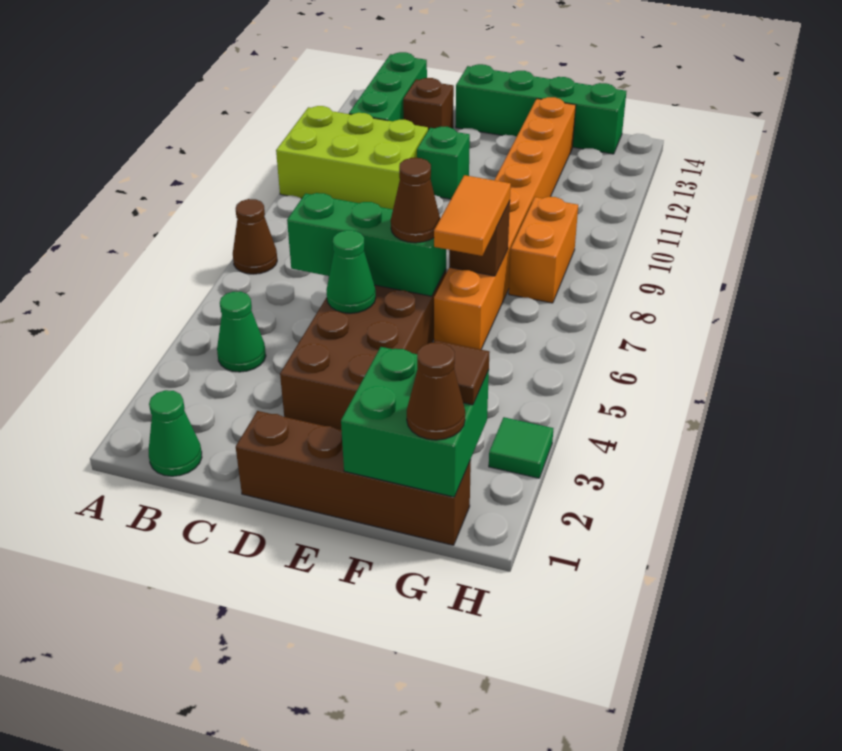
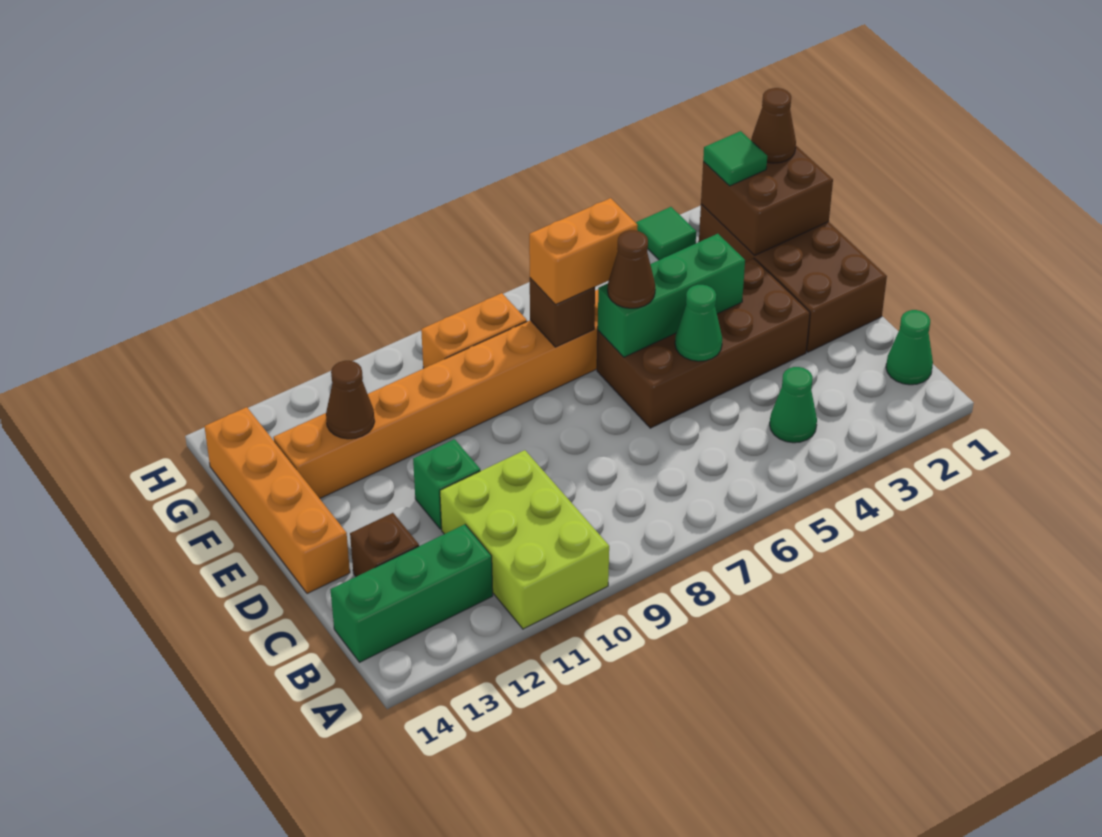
brown 1x1 cone [233,199,277,274] -> brown 1x1 cone moved to [326,361,375,439]
green 1x3 brick [287,193,446,296] -> green 1x3 brick turned to [598,234,745,357]
brown 1x4 brick [236,411,471,545] -> brown 2x4 brick [699,204,887,352]
green 1x4 brick [456,64,626,154] -> orange 1x4 brick [204,407,350,594]
green 2x2 brick [341,347,489,497] -> brown 2x2 brick [701,146,833,255]
orange 1x2 tile [434,175,511,256] -> orange 1x2 brick [529,198,638,305]
brown 1x1 tile [435,340,490,405] -> green 1x1 tile [703,131,767,186]

